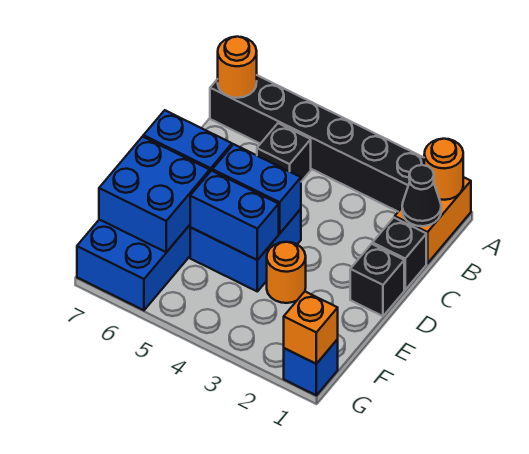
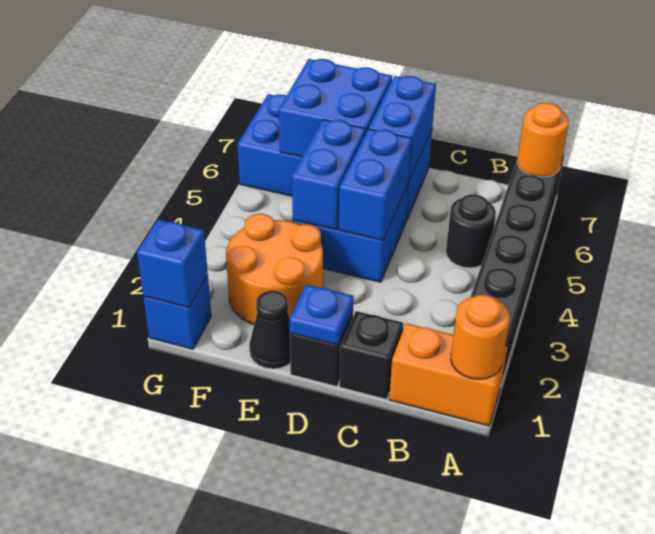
black 1x1 cone [402,165,441,226] -> black 1x1 cone moved to [249,291,290,369]
black 1x1 brick [257,123,311,182] -> black 1x1 round brick [446,194,496,268]
none -> blue 1x1 plate [289,284,354,345]
orange 1x1 round brick [267,242,306,303] -> orange 2x2 round brick [226,214,323,325]
orange 1x1 brick [284,292,338,364] -> blue 1x1 brick [137,219,208,308]

